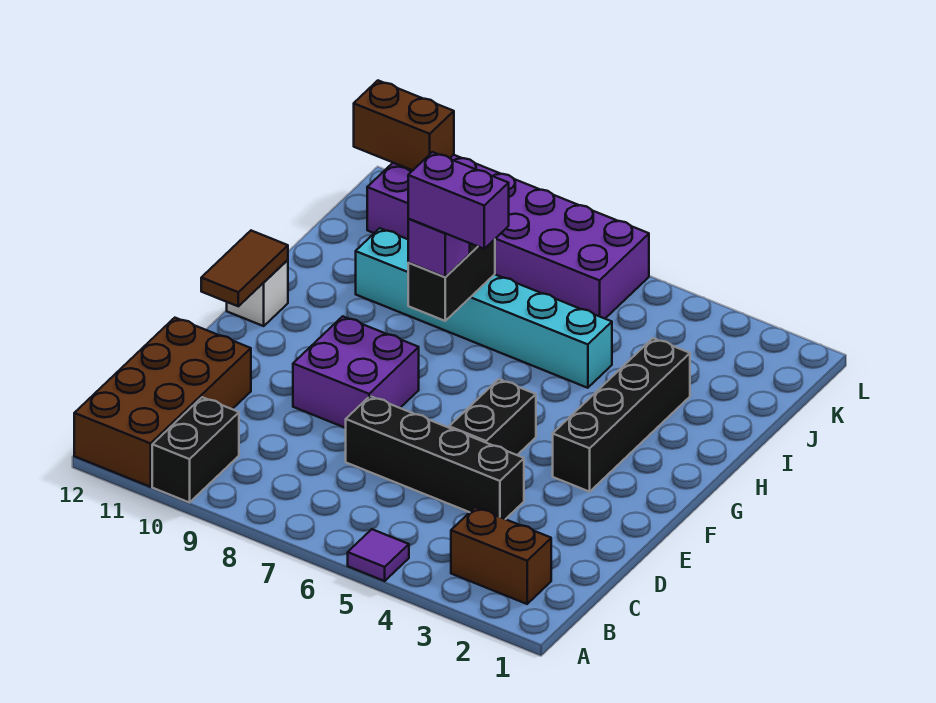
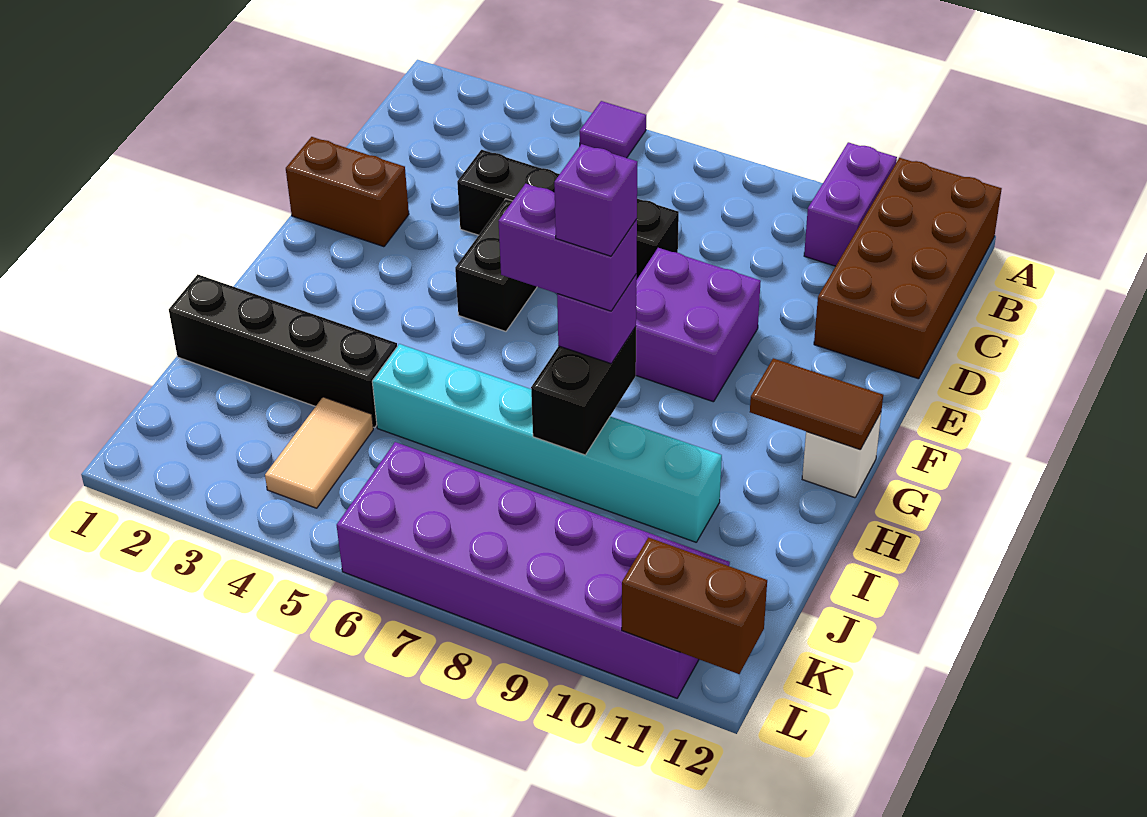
black 1x2 brick [152,397,239,503] -> purple 1x2 brick [804,142,897,266]
brown 1x2 brick [451,507,551,604] -> brown 1x2 brick moved to [286,137,409,247]
black 1x4 brick [553,338,690,492] -> black 1x4 brick turned to [169,274,397,427]
brown 1x2 tile [201,231,288,306] -> brown 1x2 tile turned to [750,358,883,450]
none -> purple 1x1 brick [554,144,637,256]
none -> tan 1x2 tile [265,397,373,508]

